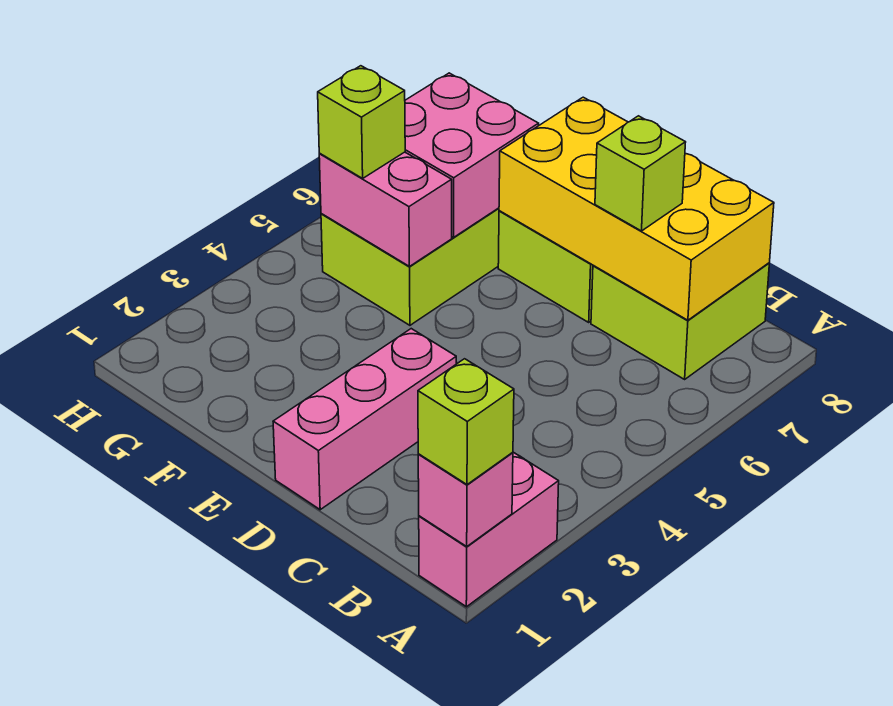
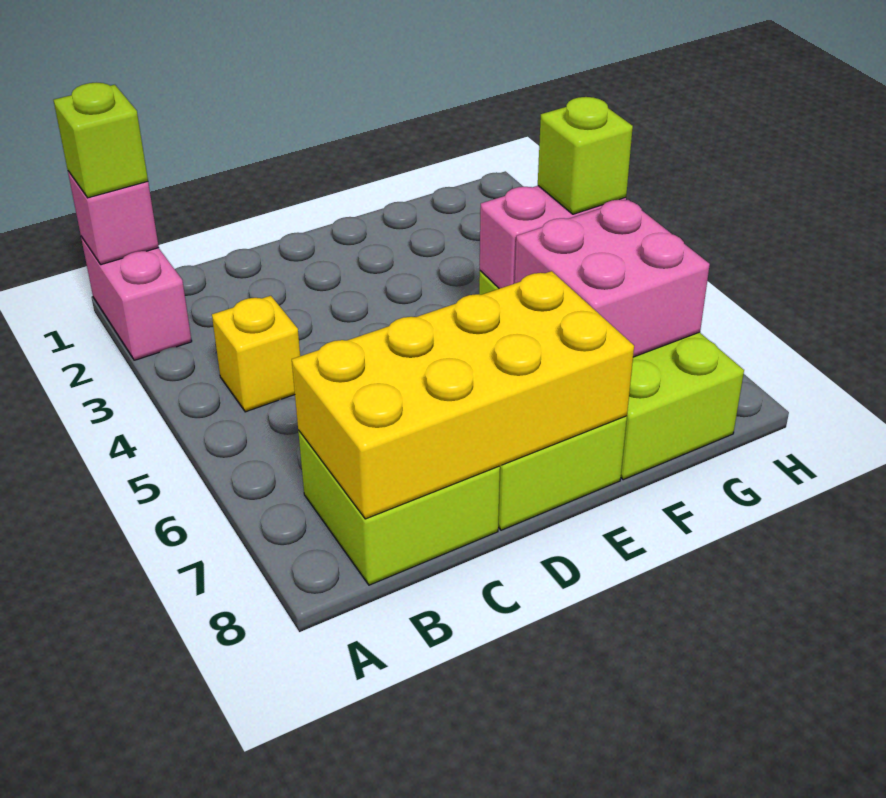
none -> yellow 1x1 brick [212,296,300,412]
lime 1x1 brick [595,116,686,231] -> none
pink 1x3 brick [273,329,456,510] -> none

